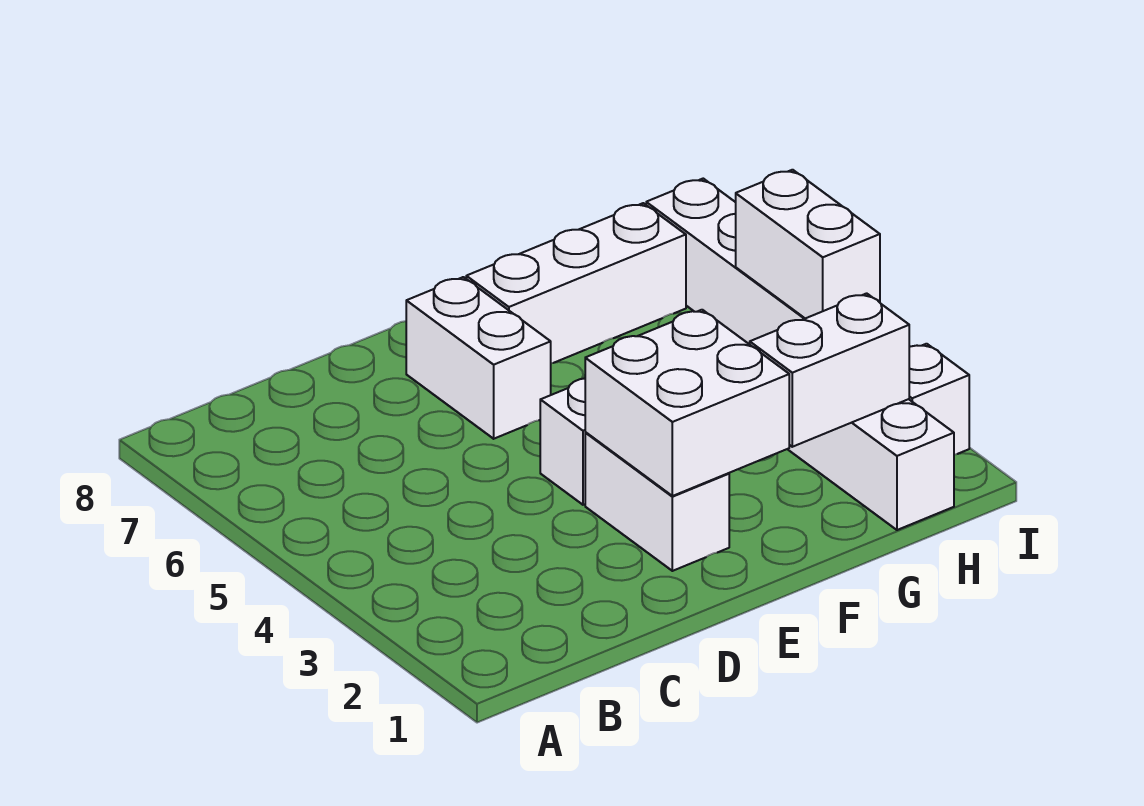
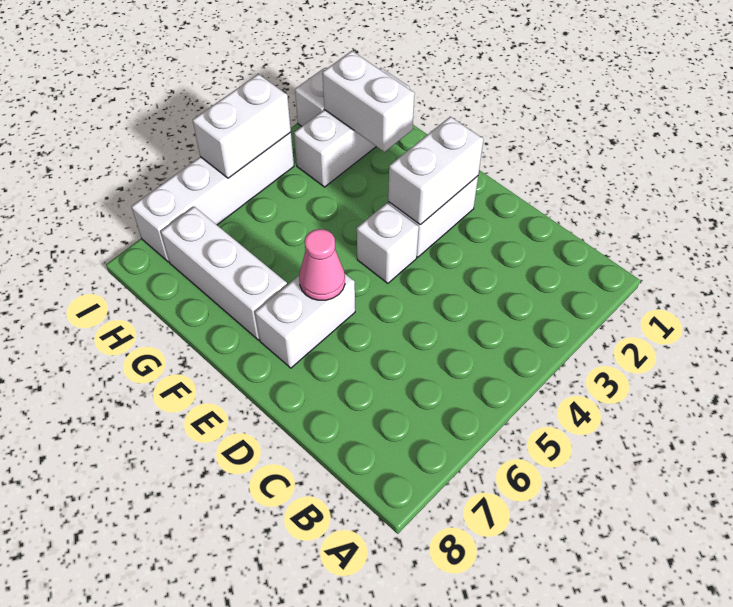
white 2x2 brick [585,310,789,496] -> white 1x2 brick [388,117,484,225]
none -> pink 1x1 cone [299,229,345,300]

